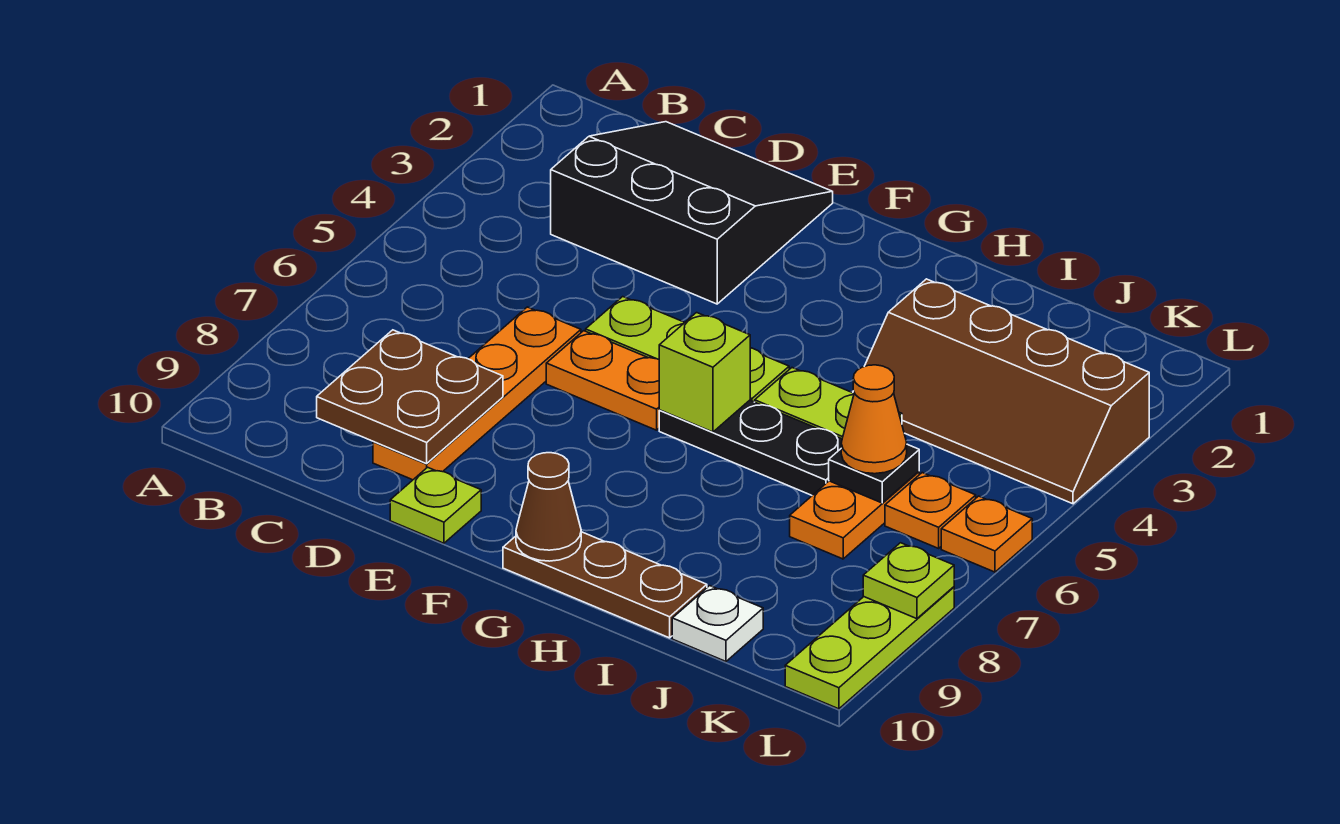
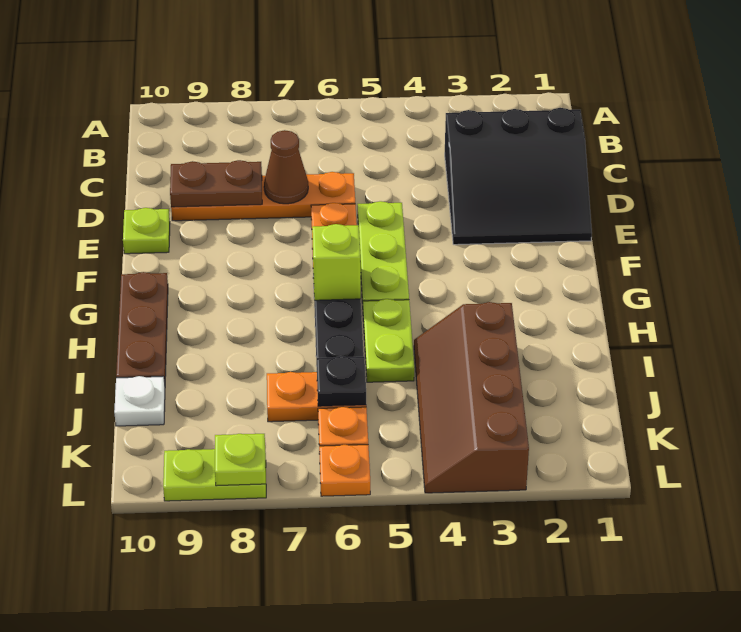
black 3x3 slope [551,122,833,304] -> black 3x3 slope turned to [445,108,592,245]
brown 2x2 plate [317,330,503,464] -> brown 1x2 plate [170,160,262,207]
brown 1x1 cone [516,453,581,561] -> brown 1x1 cone moved to [264,130,308,204]
orange 1x1 cone [841,365,907,474] -> none
lime 1x3 plate [785,587,954,709] -> lime 1x2 plate [163,449,266,501]

